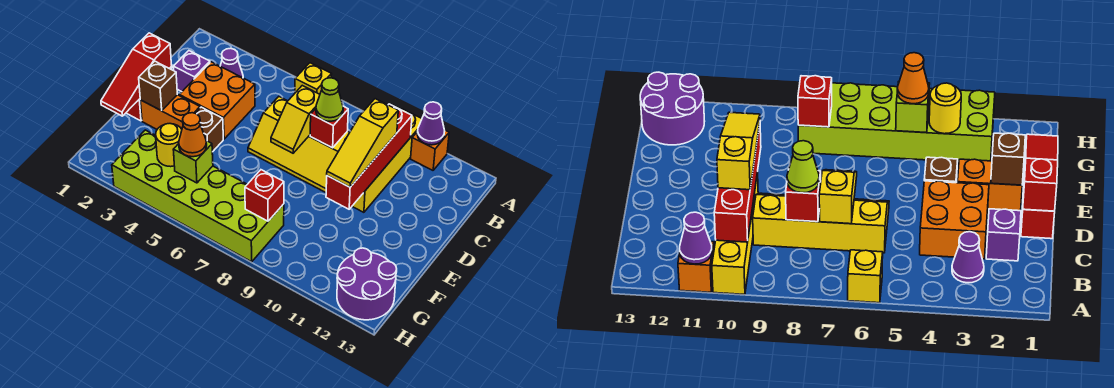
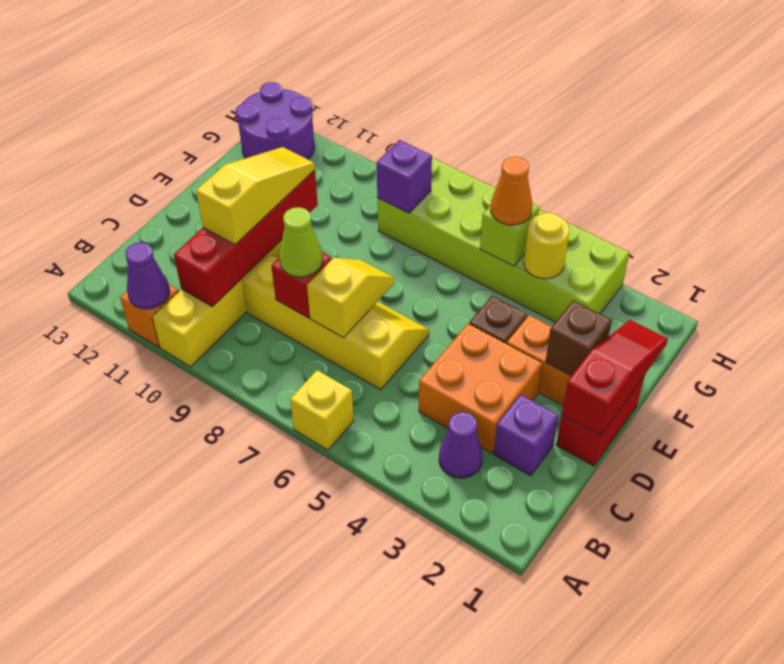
red 1x1 brick [245,170,284,221] -> purple 1x1 brick [377,140,432,213]

